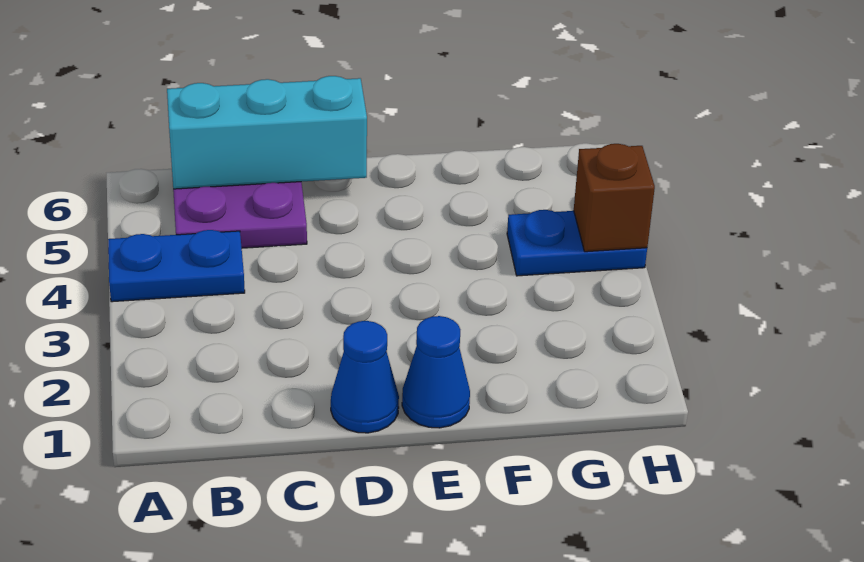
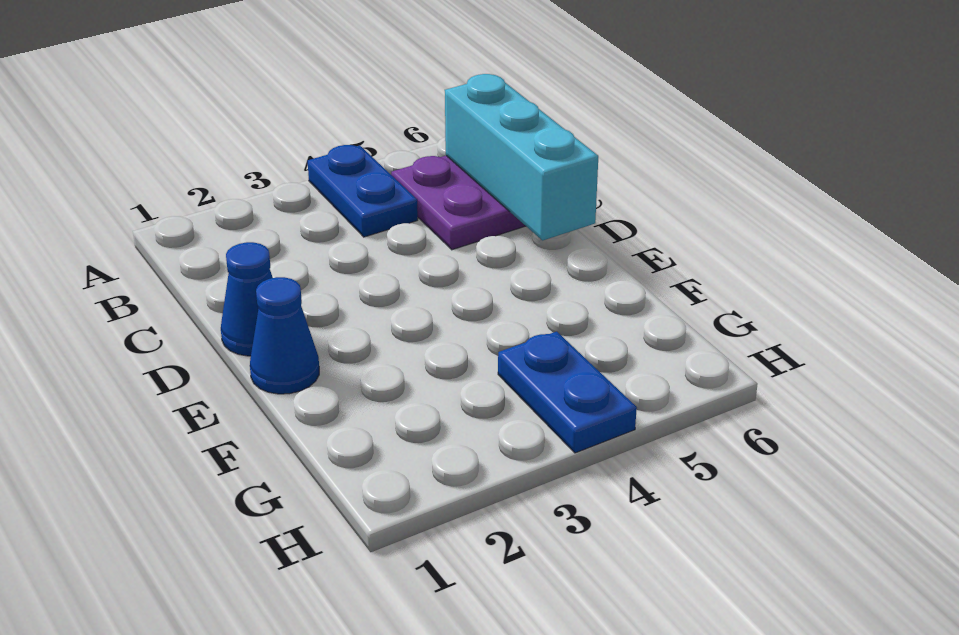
brown 1x1 brick [574,144,655,252] -> none

